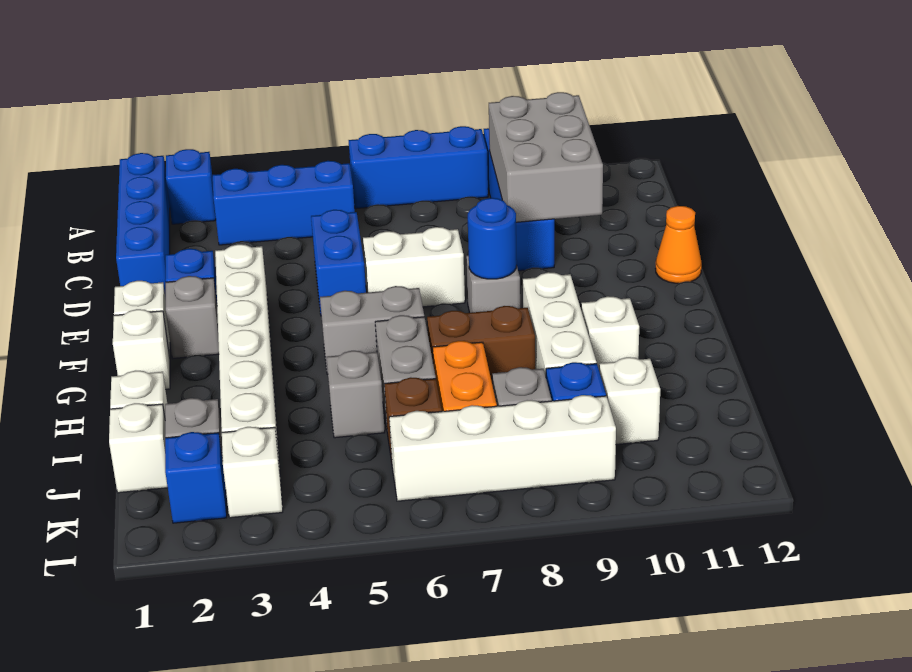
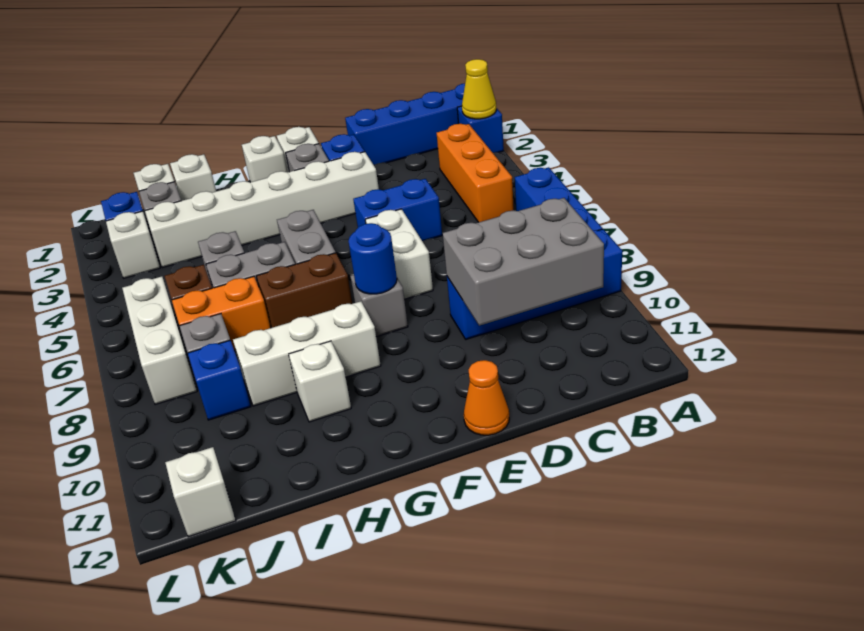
none -> yellow 1x1 cone [462,59,496,119]
blue 1x3 brick [213,161,355,245] -> orange 1x3 brick [437,124,514,222]
brown 1x2 brick [427,306,535,385] -> brown 1x2 brick turned to [256,253,353,328]
white 1x1 brick [599,357,660,444] -> white 1x1 brick moved to [165,447,236,537]
white 1x4 brick [389,395,616,501] -> white 1x3 brick [122,276,197,405]

